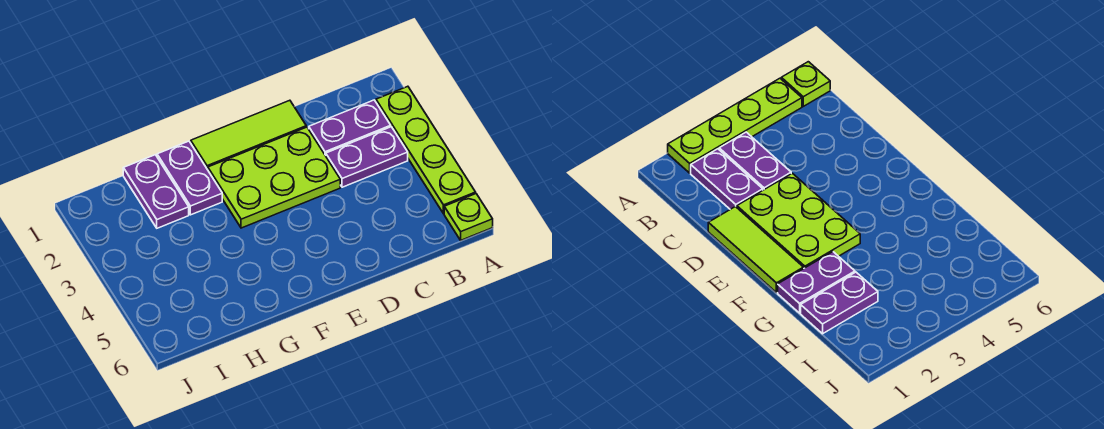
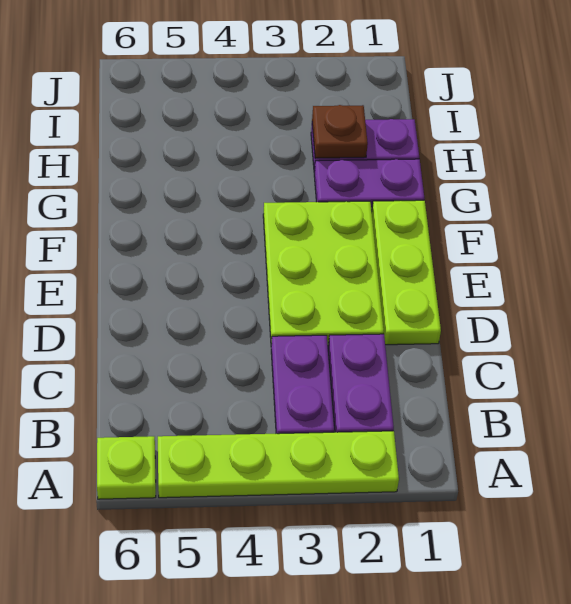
lime 1x3 tile [191,100,306,170] -> lime 1x3 plate [372,200,441,345]
none -> brown 1x1 plate [312,105,368,158]

